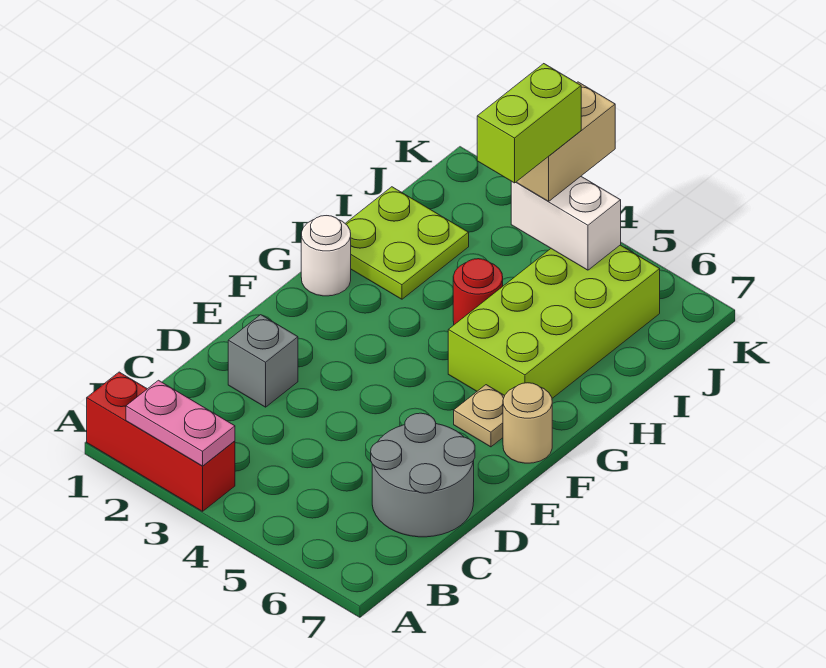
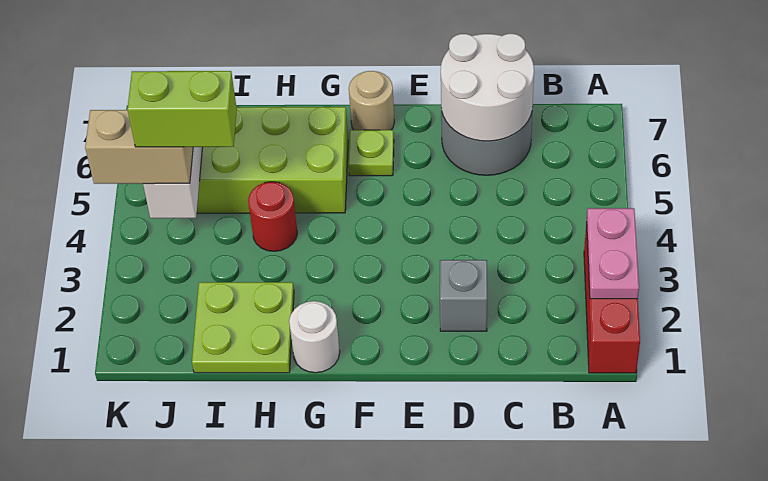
none -> white 2x2 round brick [441,34,534,141]
tan 1x1 plate [454,385,505,447] -> lime 1x1 plate [348,130,394,176]

